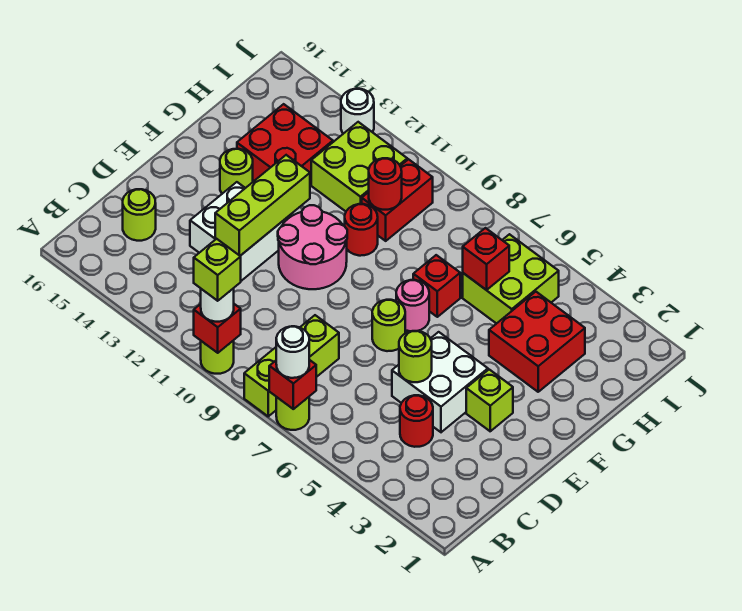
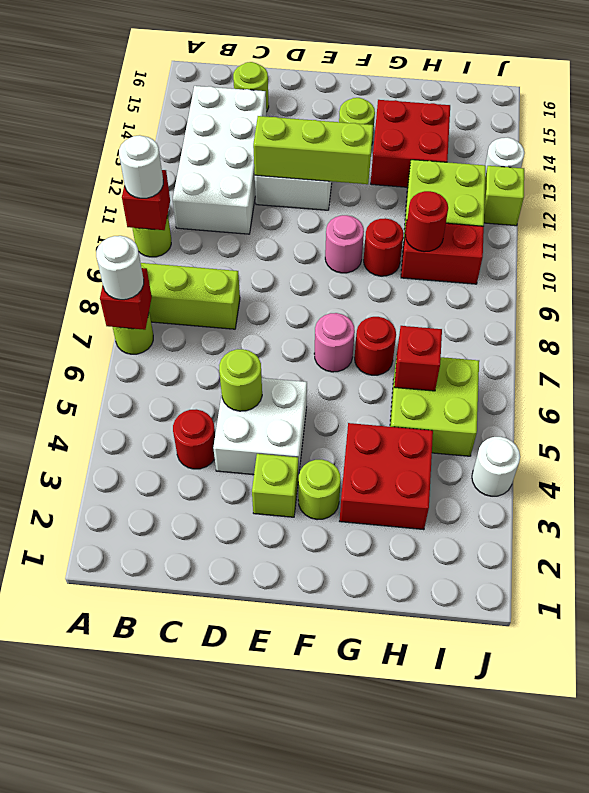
lime 1x1 brick [194,239,241,301] -> lime 1x1 brick moved to [484,166,524,226]
none -> white 2x4 brick [173,86,266,234]
lime 1x1 round brick [372,300,405,351] -> lime 1x1 round brick moved to [298,459,341,520]
pink 2x2 round brick [278,205,347,289] -> pink 1x1 round brick [325,215,364,273]
red 1x1 brick [413,255,460,317] -> red 1x1 round brick [355,317,396,375]
none -> white 1x1 round brick [472,437,520,496]

